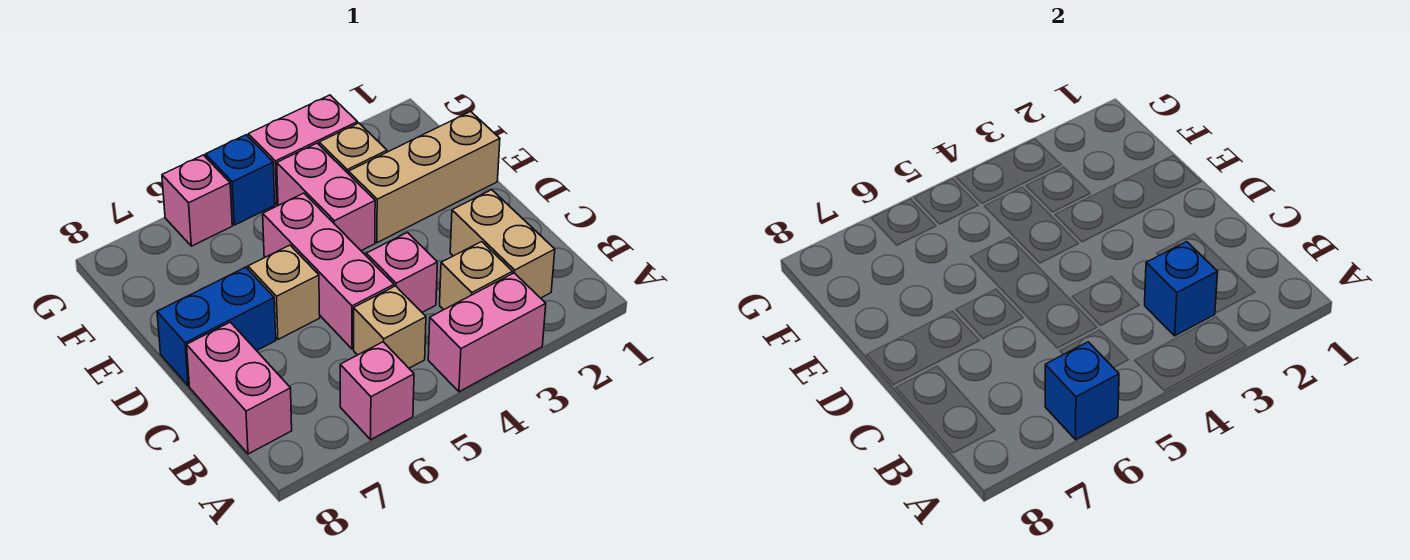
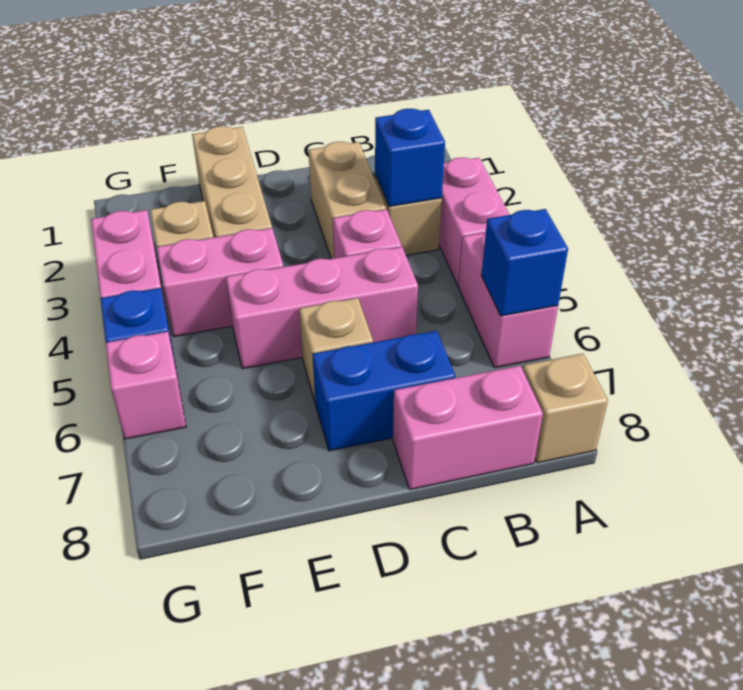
pink 1x1 brick [340,342,414,440] -> pink 1x2 brick [458,233,558,368]
tan 1x2 brick [450,190,555,298] -> tan 1x2 brick turned to [309,142,386,259]
tan 1x1 brick [354,286,426,368] -> tan 1x1 brick moved to [523,354,608,463]
blue 1x2 brick [157,267,276,386] -> blue 1x2 brick turned to [313,331,455,451]

